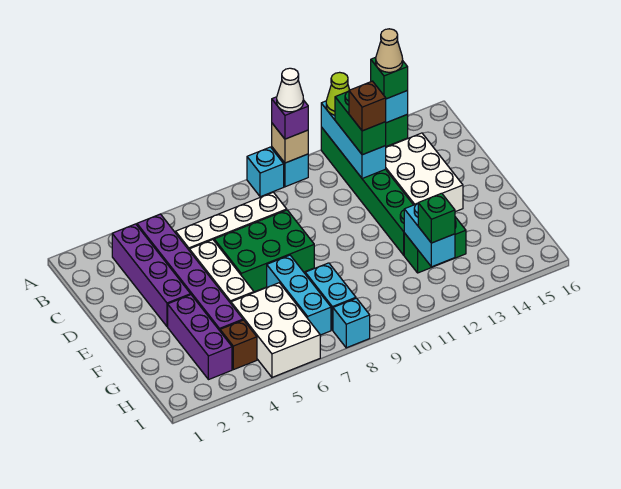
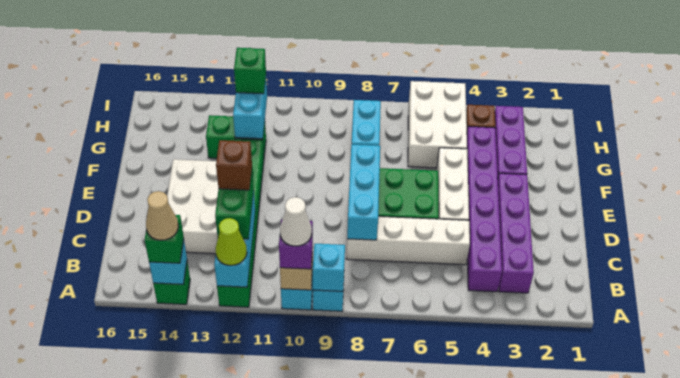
cyan 1x3 brick [267,255,331,335] -> cyan 1x3 brick moved to [347,144,380,240]
cyan 1x1 brick [333,298,370,348] -> cyan 1x1 brick moved to [313,244,345,291]

